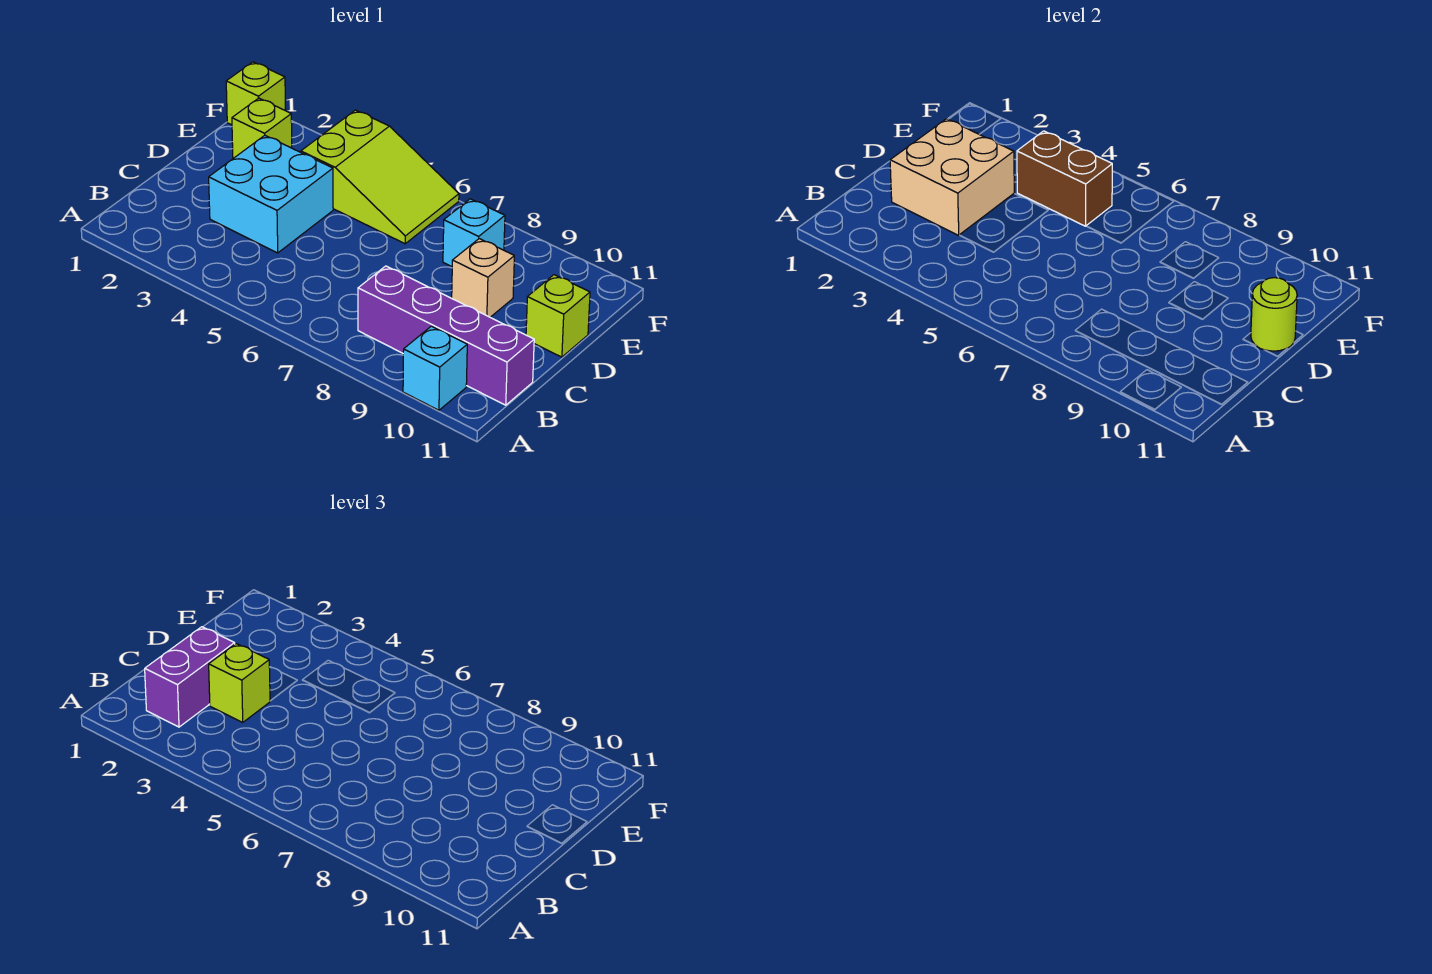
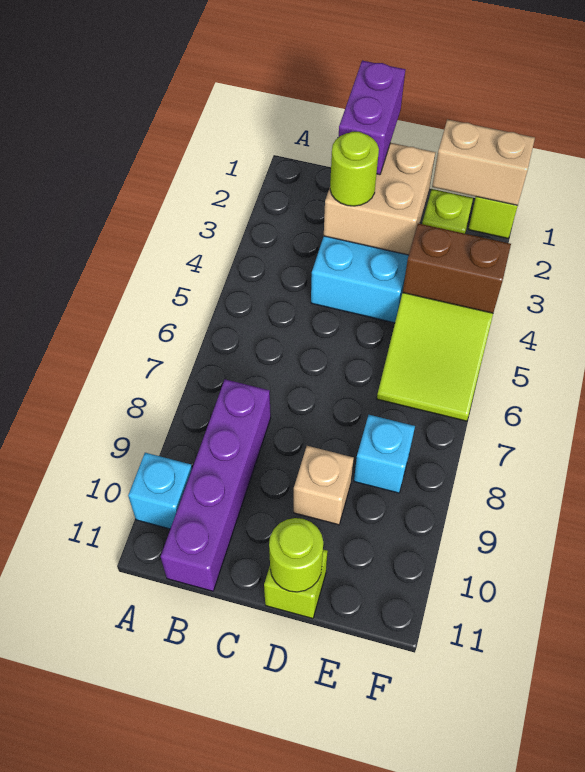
purple 1x2 brick [145,627,235,727] -> purple 1x2 brick turned to [339,61,405,175]
lime 1x1 brick [209,644,270,722] -> lime 1x1 round brick [330,132,379,206]
none -> tan 1x2 brick [432,119,535,206]
brown 1x2 brick [1017,131,1112,226] -> brown 1x2 brick turned to [403,223,511,313]

